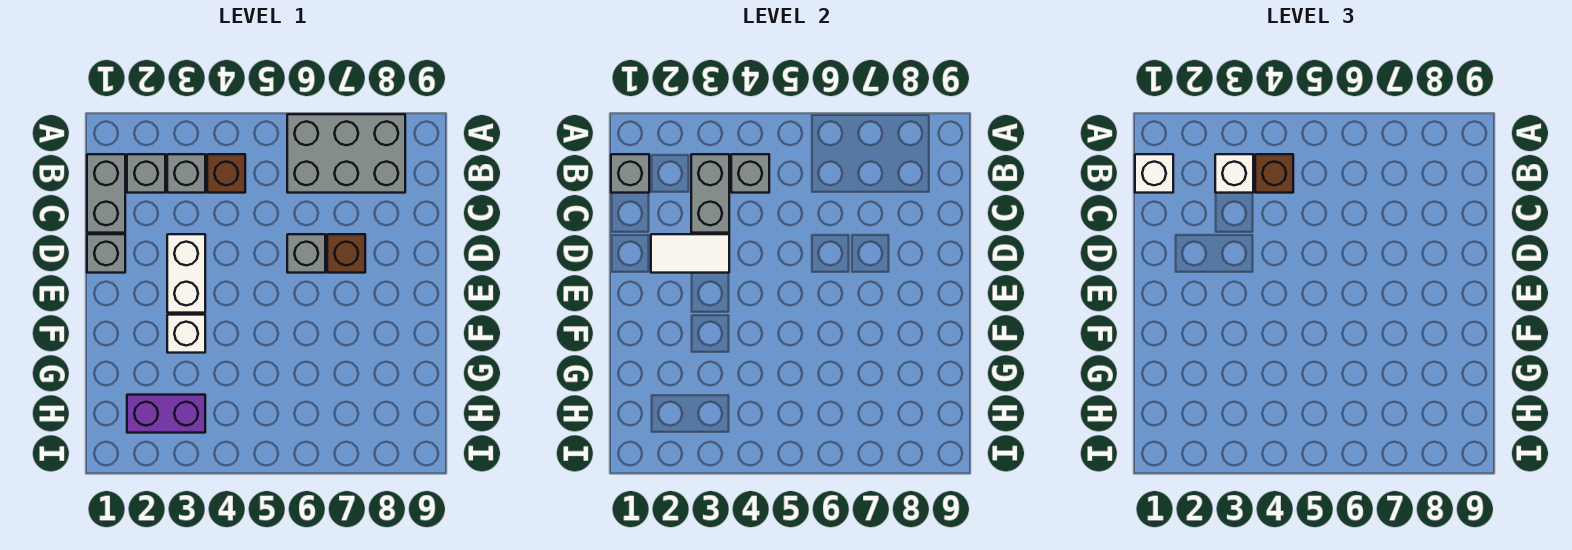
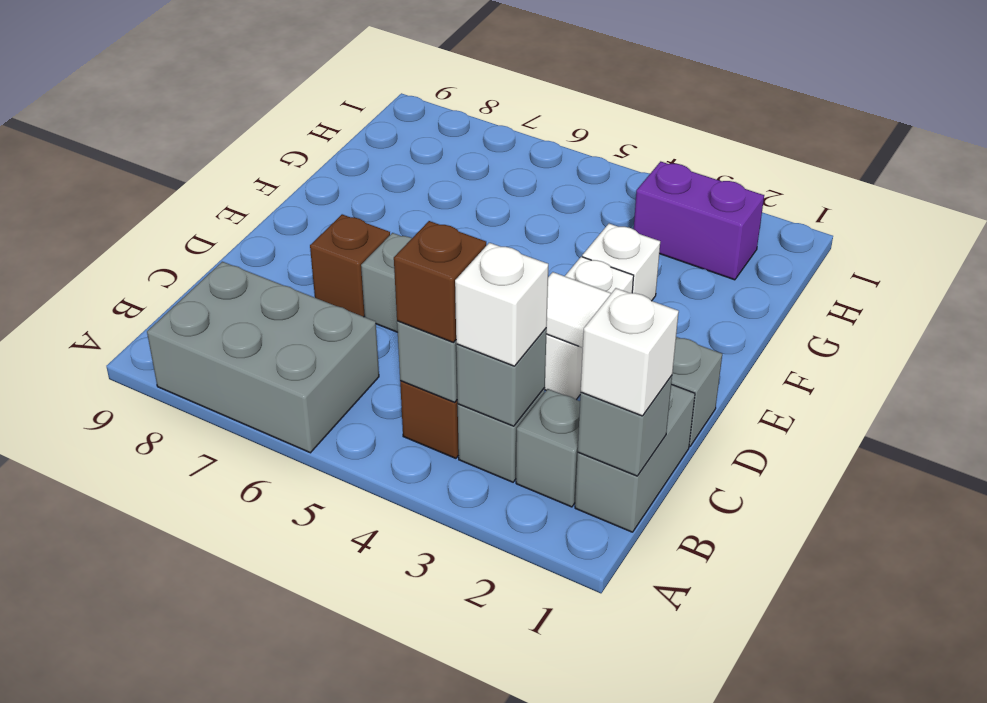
grey 1x2 brick [691,154,729,233] -> grey 1x1 brick [456,328,547,426]

